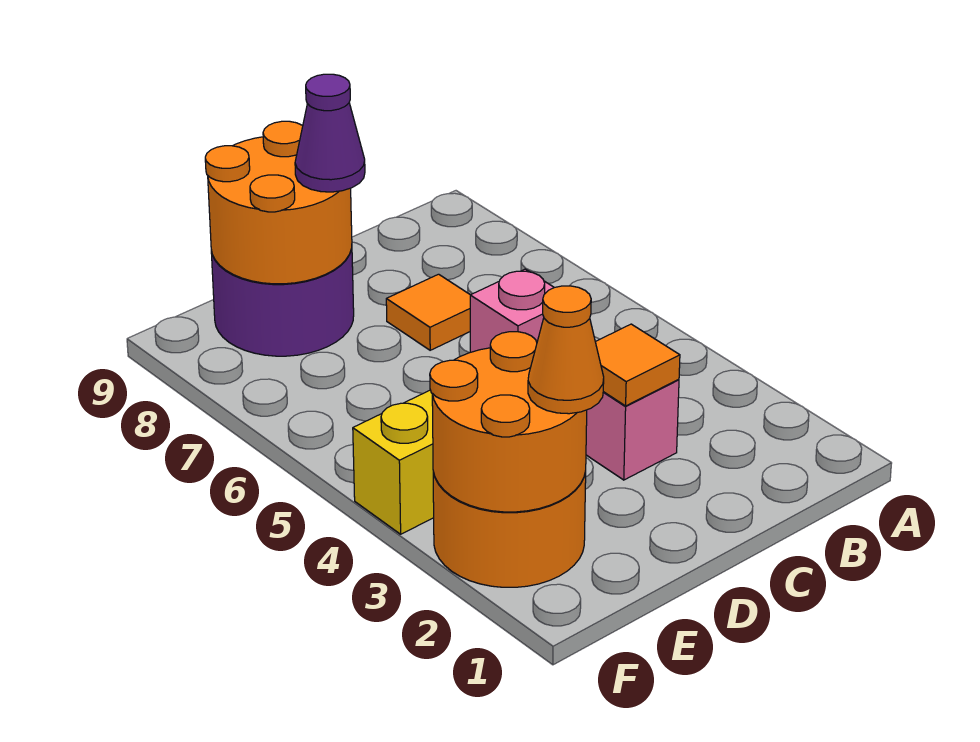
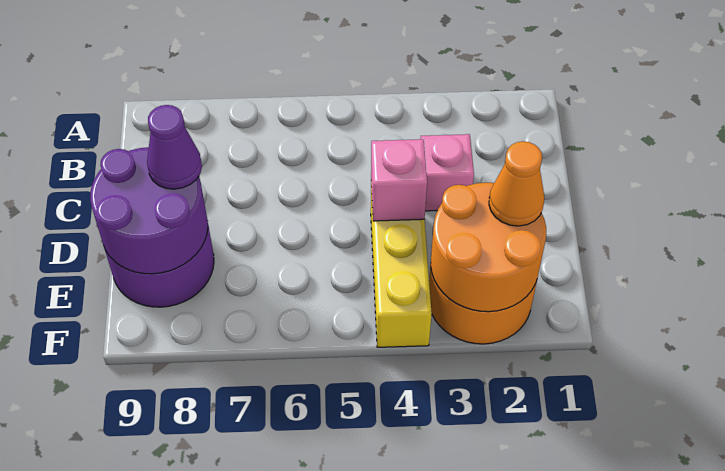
orange 1x1 tile [596,324,680,406] -> none
orange 1x1 tile [386,274,470,350] -> none
orange 2x2 round brick [205,121,352,284] -> purple 2x2 round brick [90,147,208,274]

